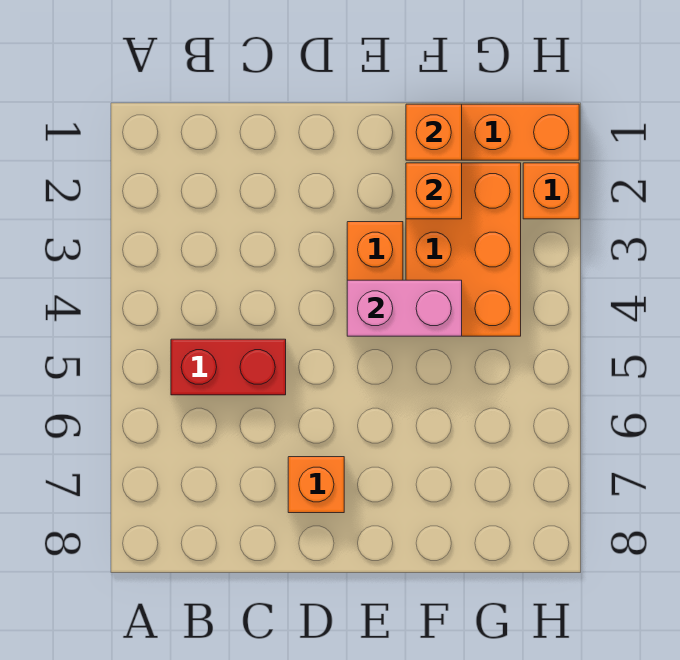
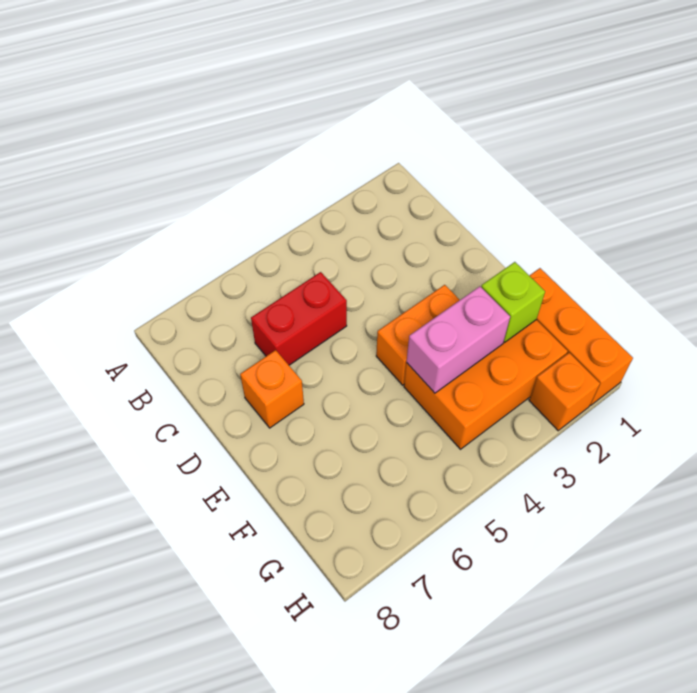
red 1x2 brick [171,339,286,395] -> red 1x2 brick turned to [251,272,347,365]
pink 1x2 brick [347,280,462,336] -> pink 1x2 brick turned to [407,286,510,393]
orange 1x1 brick [406,104,462,160] -> none
orange 1x1 brick [406,163,462,219] -> lime 1x1 brick [481,262,545,342]

